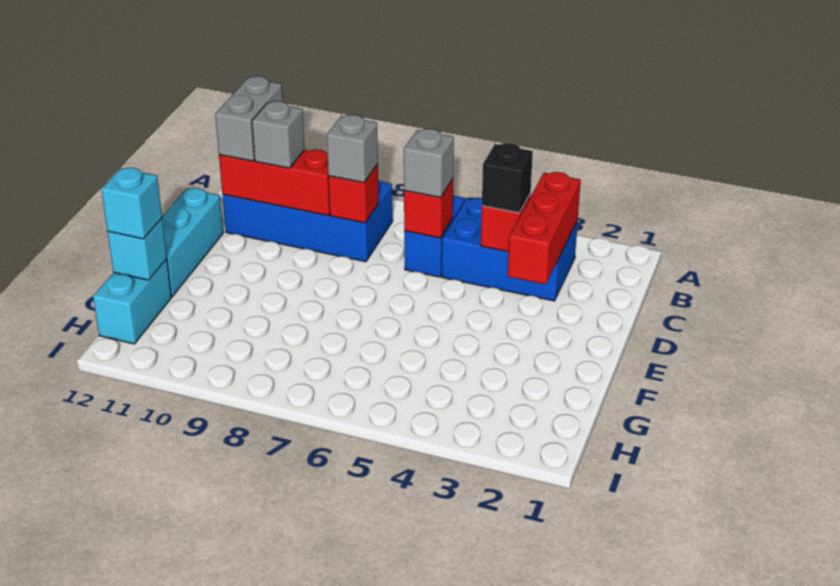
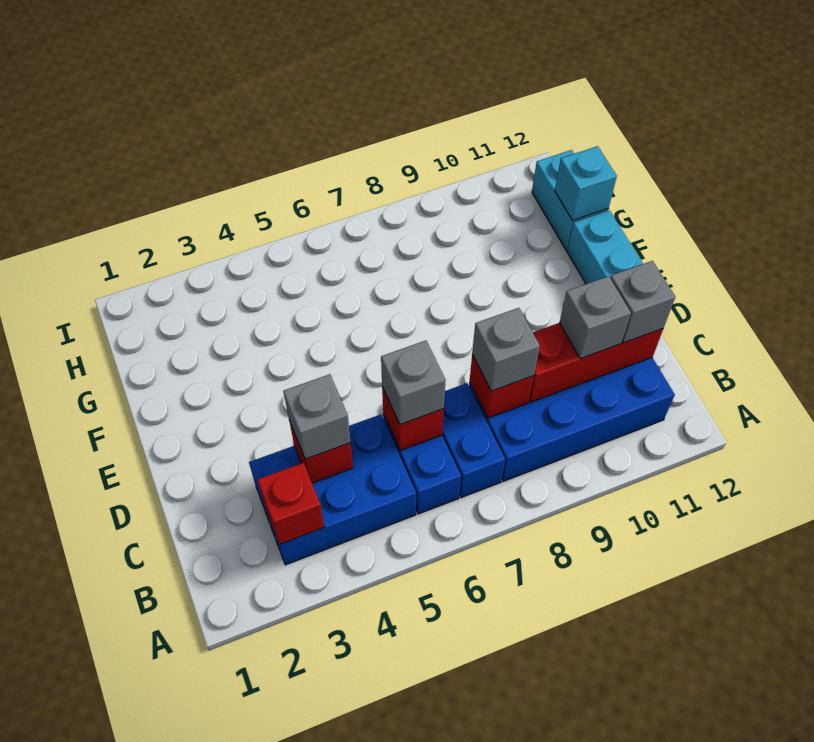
red 1x3 brick [508,172,581,285] -> red 1x1 brick [258,463,324,544]
none -> blue 1x2 brick [442,383,505,498]
grey 1x2 brick [215,76,283,161] -> grey 1x1 brick [610,261,675,343]
black 1x1 brick [482,143,533,213] -> grey 1x1 brick [283,374,351,459]
cyan 1x1 brick [101,168,162,239] -> none

